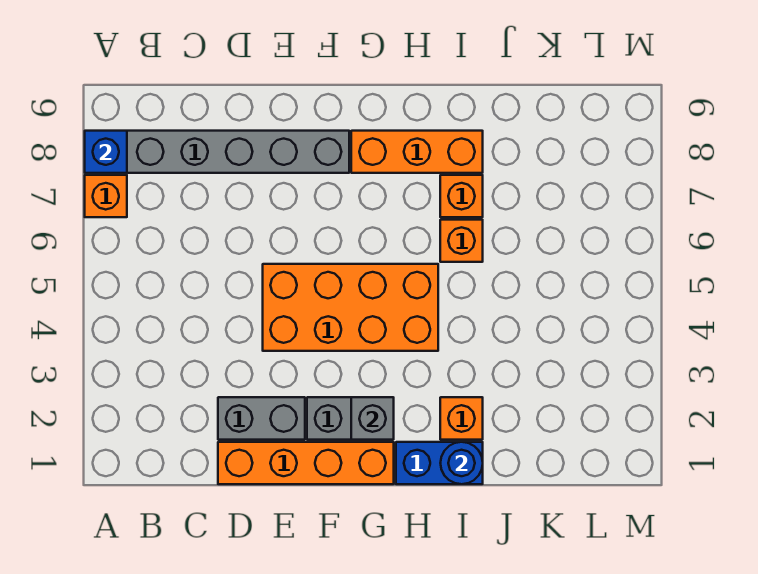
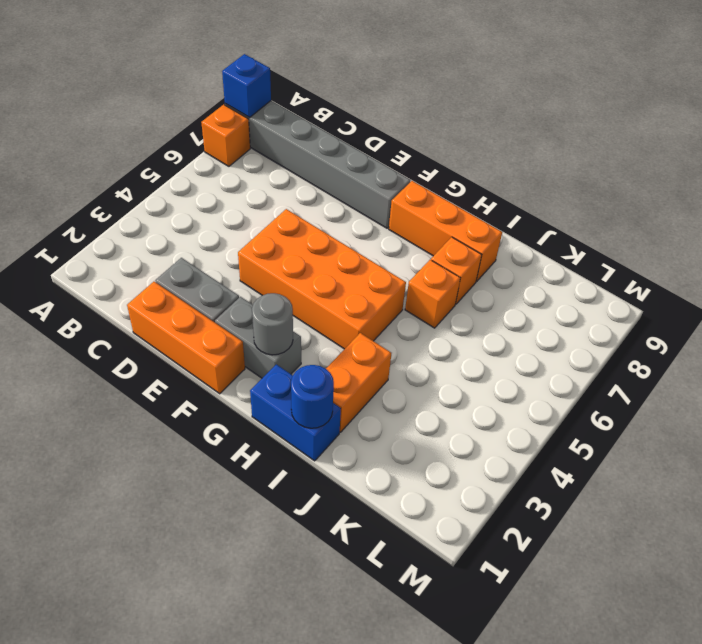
orange 1x4 brick [218,442,394,484] -> orange 1x3 brick [127,282,245,394]
grey 1x1 brick [351,397,394,440] -> grey 1x1 round brick [252,293,293,355]
orange 1x1 brick [440,397,483,440] -> orange 1x2 brick [326,333,391,432]

